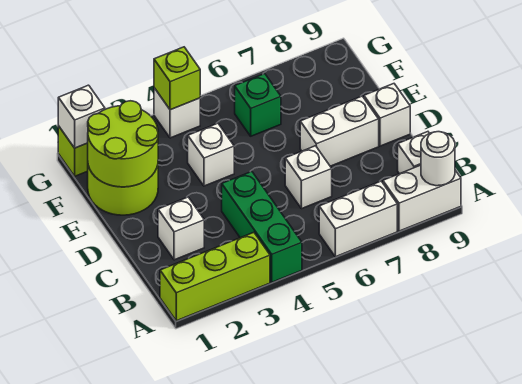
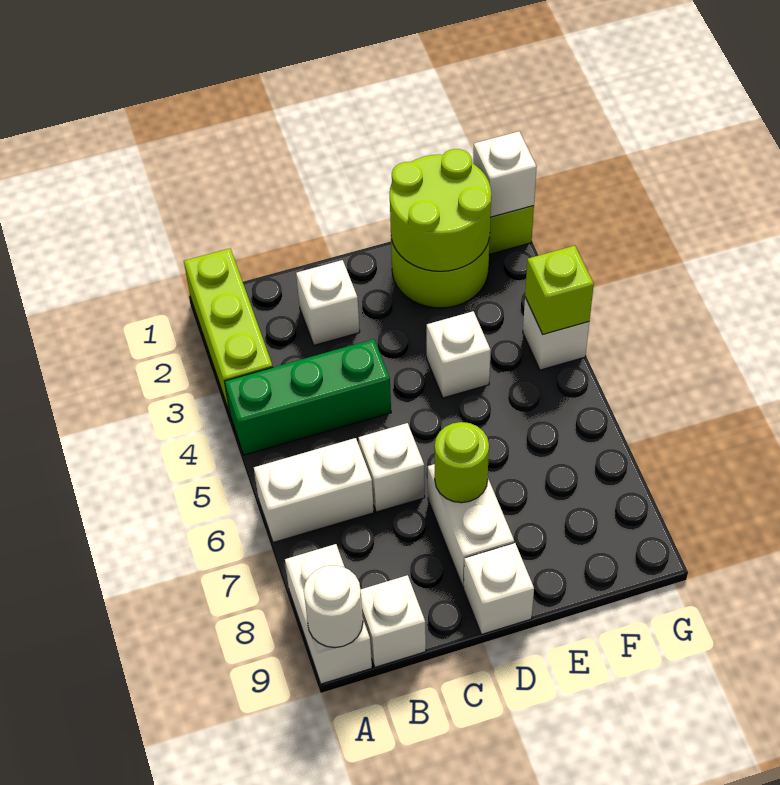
white 1x2 brick [319,181,397,257] -> white 1x2 brick turned to [254,438,374,543]
none -> lime 1x1 round brick [435,422,489,503]
green 1x1 brick [235,74,281,136] -> none

